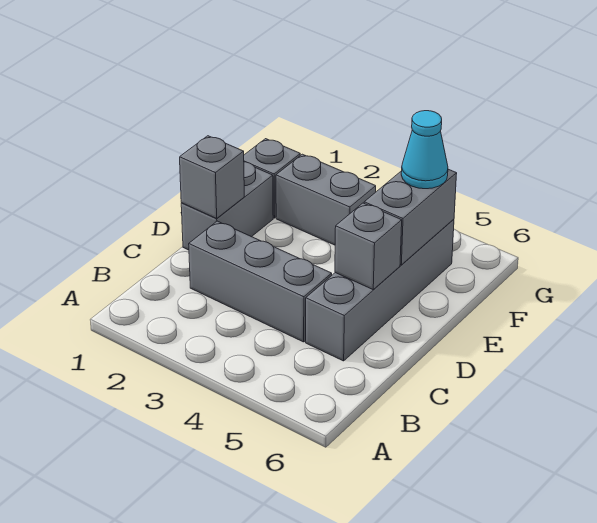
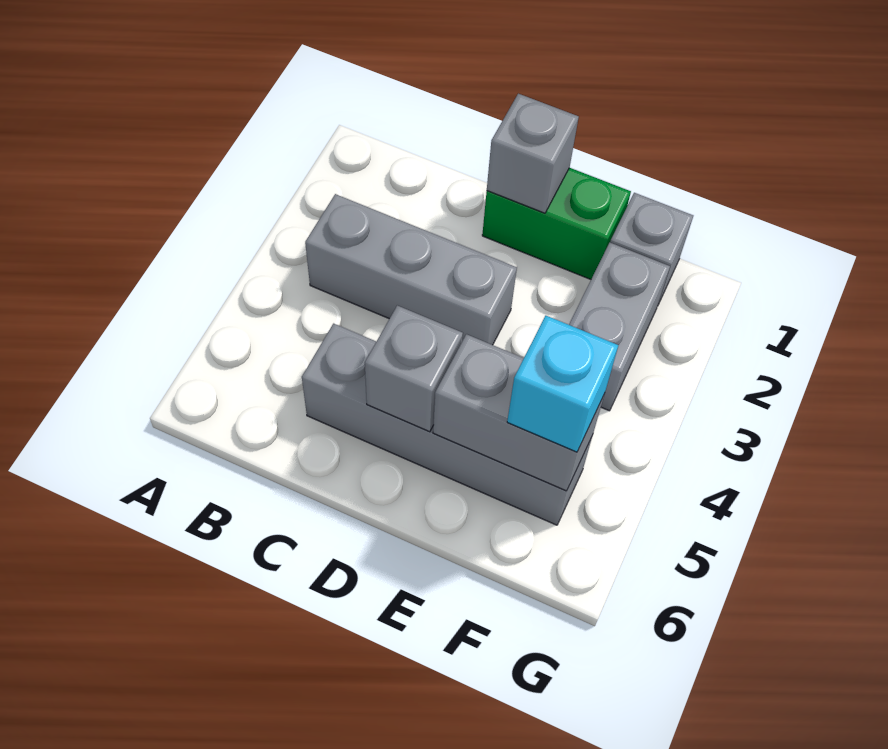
grey 1x3 brick [189,221,332,342] -> grey 1x3 brick turned to [305,194,517,345]
grey 1x2 brick [181,162,273,250] -> green 1x2 brick [482,168,631,279]
cyan 1x1 cone [401,111,448,189] -> cyan 1x1 brick [507,316,618,452]

